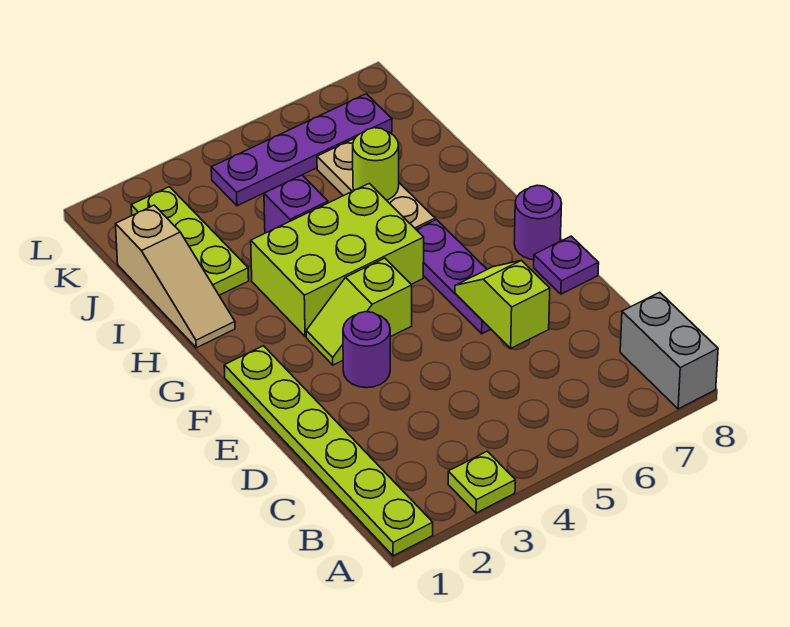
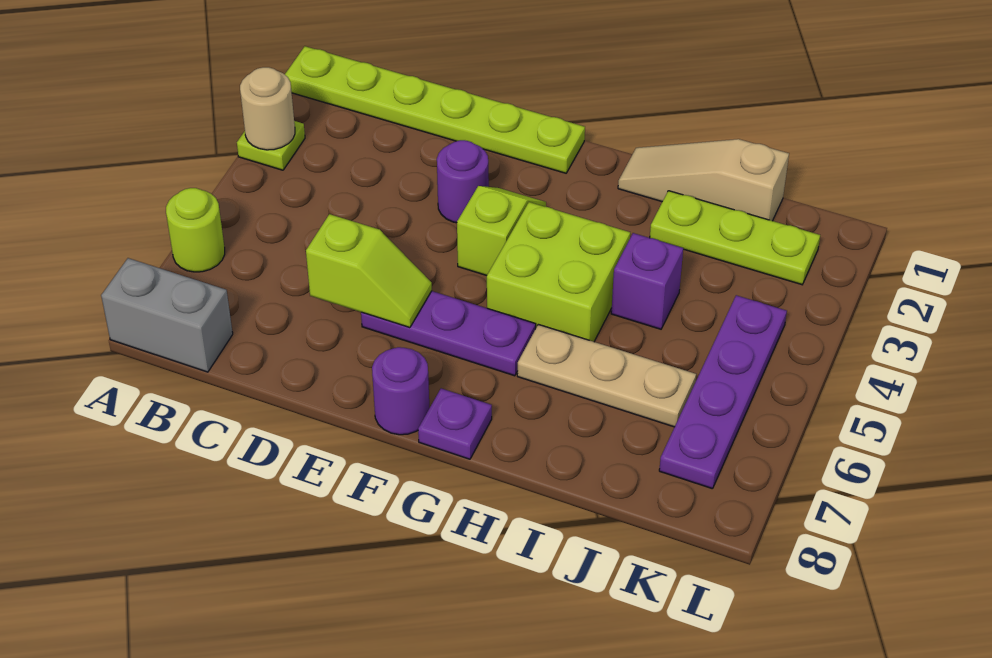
none -> tan 1x1 round brick [240,67,295,150]
purple 1x1 plate [534,236,599,294] -> purple 1x1 plate moved to [418,389,492,459]
lime 2x3 brick [251,183,424,336] -> lime 2x2 brick [487,202,630,342]
lime 1x1 round brick [353,128,399,200] -> lime 1x1 round brick moved to [166,188,225,272]

